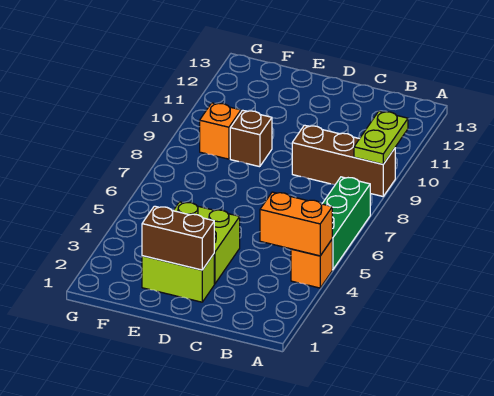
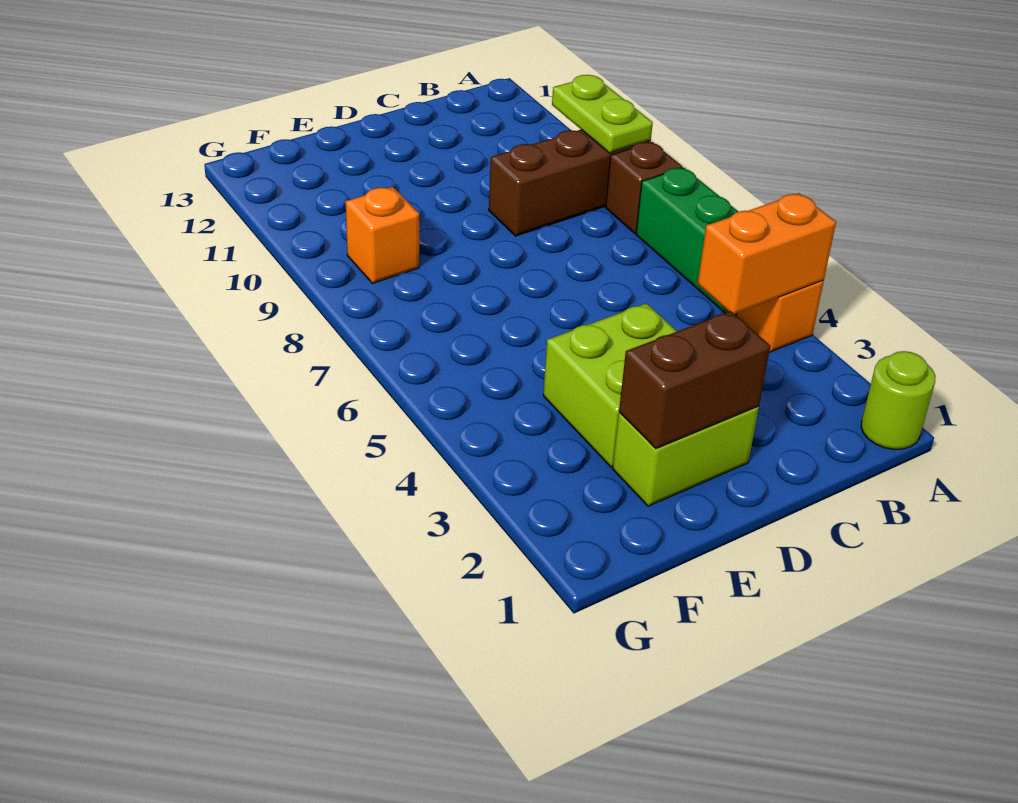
none -> lime 1x1 round brick [861,351,936,449]
brown 1x1 brick [230,110,272,167] -> brown 1x1 brick moved to [606,142,682,233]

